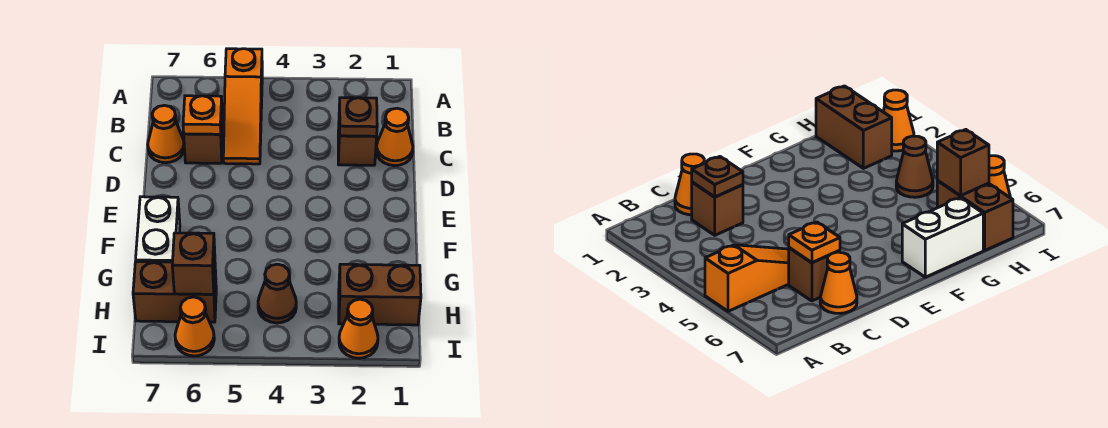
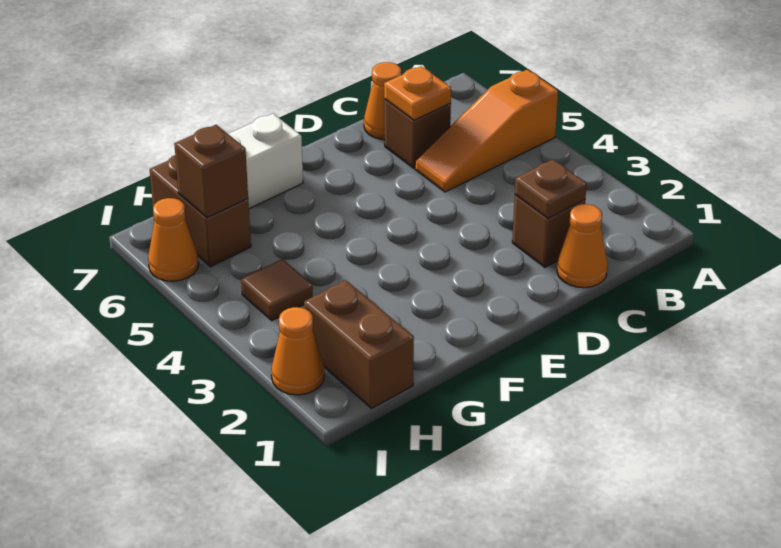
brown 1x1 cone [258,264,296,323] -> brown 1x1 tile [241,259,313,321]

